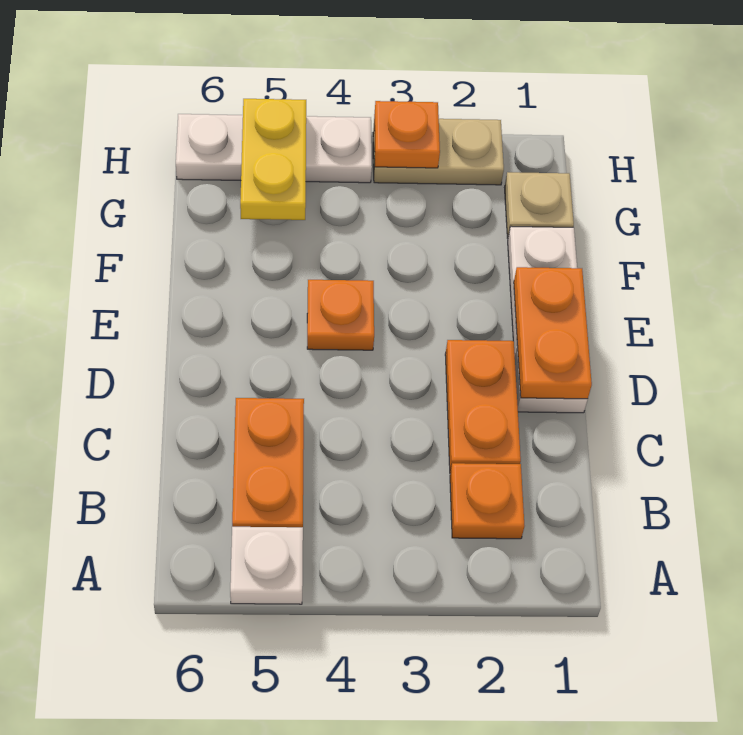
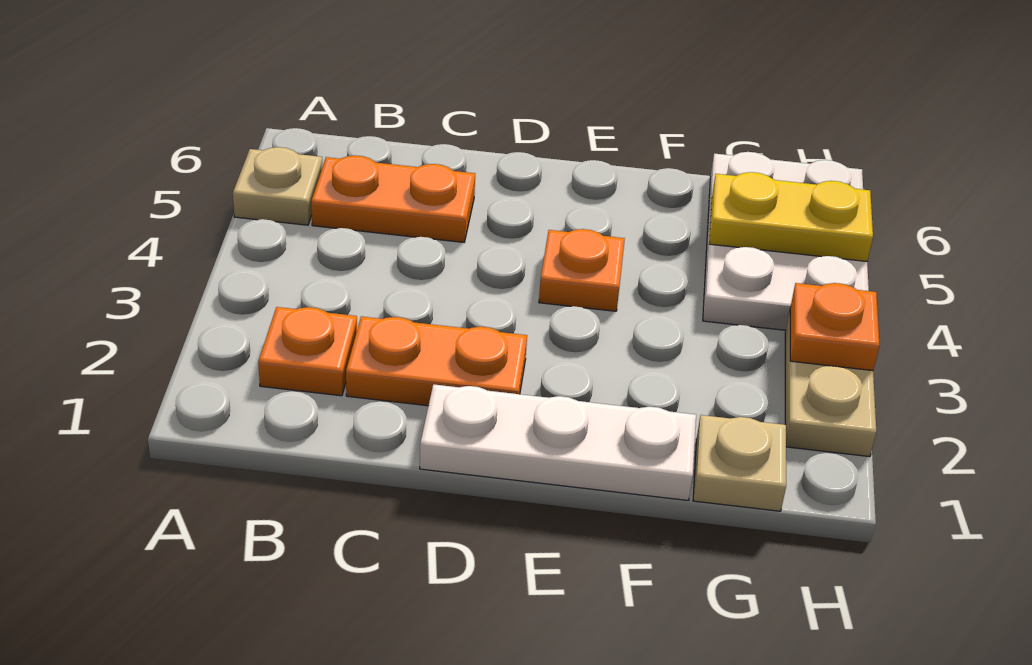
white 1x1 plate [230,527,303,604] -> tan 1x1 plate [233,147,322,225]
orange 1x2 plate [514,267,592,399] -> none
white 1x3 plate [176,114,372,183] -> white 2x3 plate [703,152,869,330]

